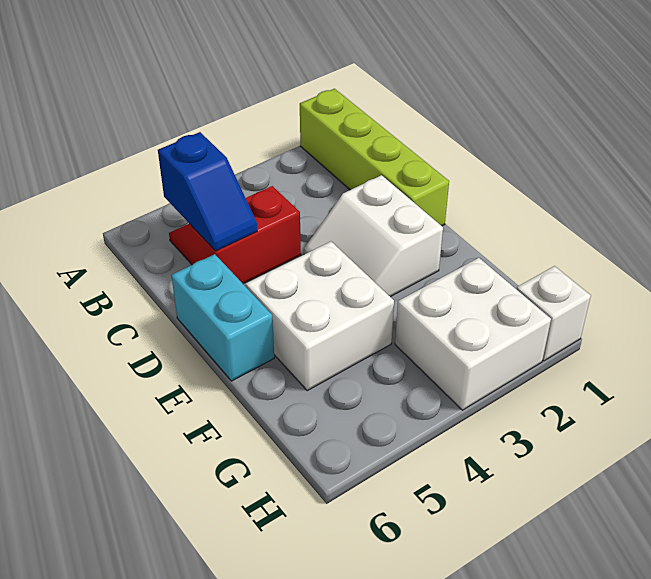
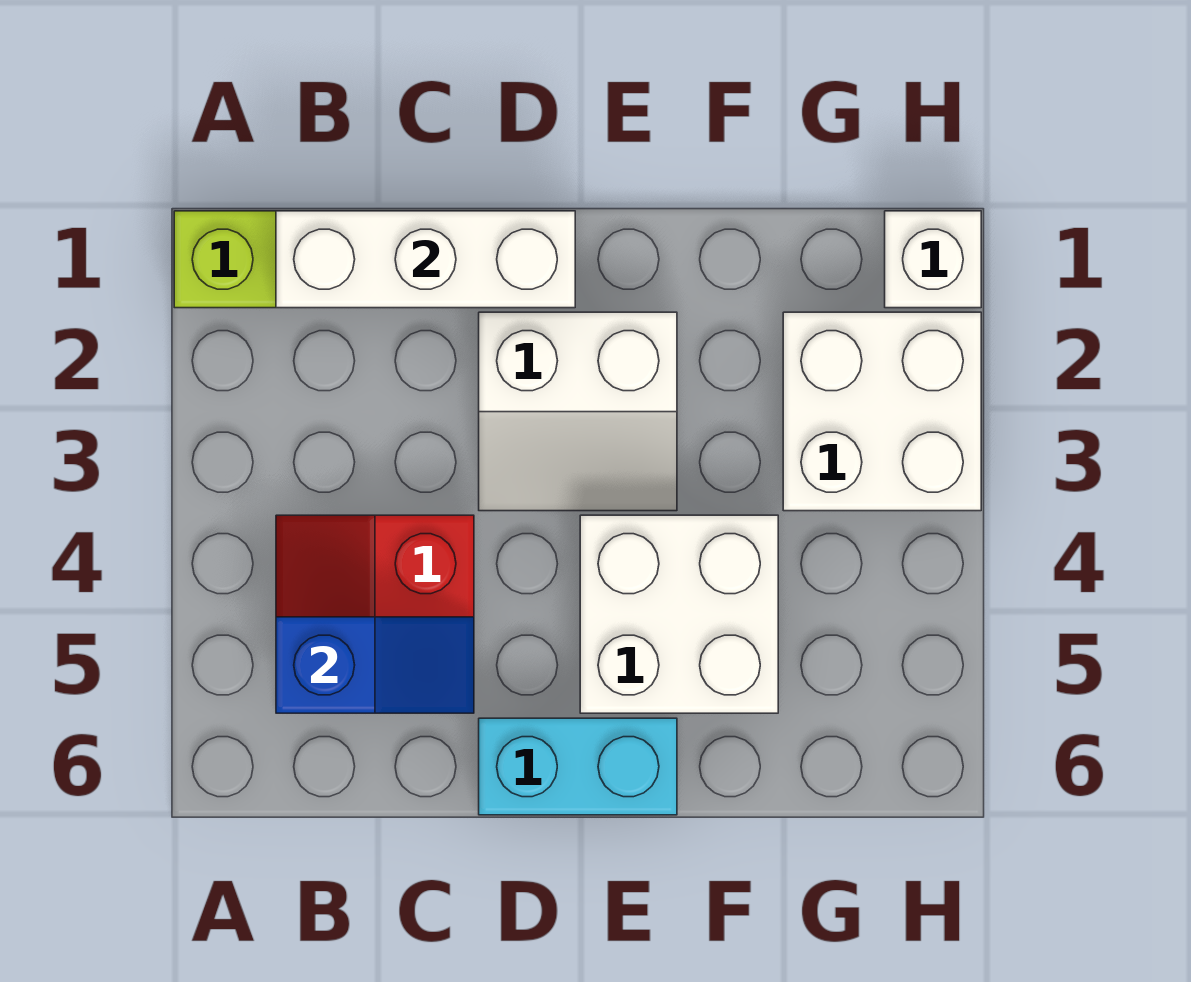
none -> white 1x3 brick [276,211,575,308]

